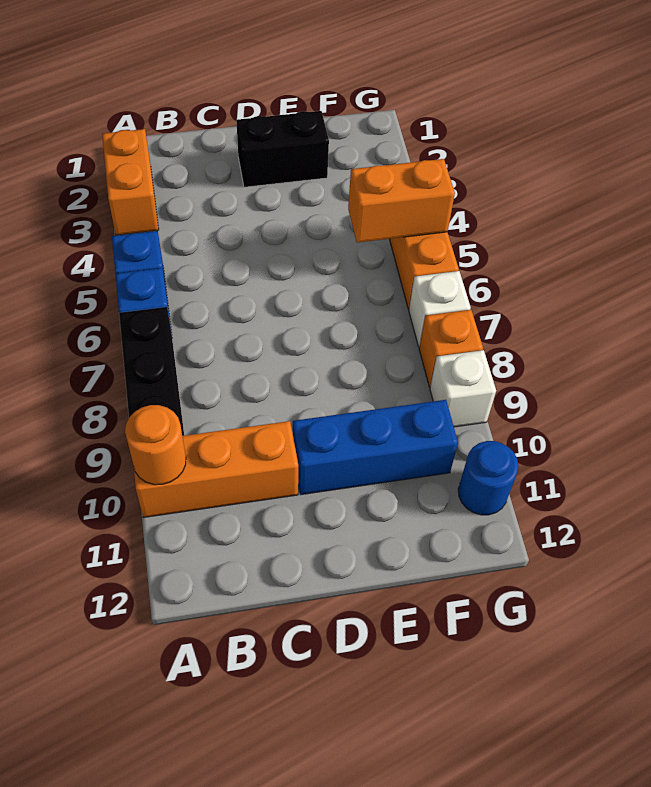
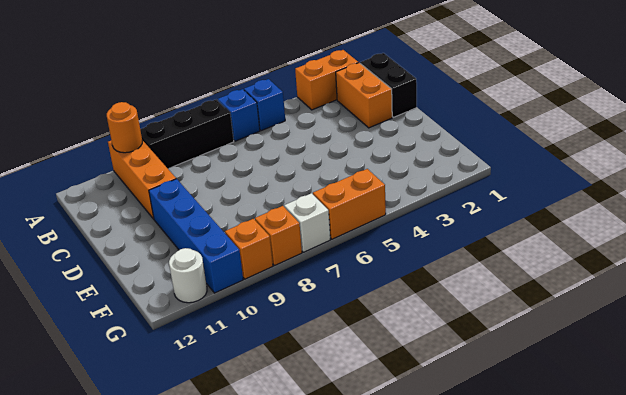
black 1x2 brick [236,111,329,187] -> black 1x2 brick moved to [360,53,417,117]
blue 1x3 brick [293,400,458,495] -> blue 1x4 brick [149,179,243,293]
orange 1x2 brick [348,159,455,243] -> orange 1x2 brick moved to [336,63,392,128]
white 1x1 brick [430,350,496,427] -> orange 1x1 brick [225,219,273,279]
blue 1x1 round brick [458,441,519,515] -> white 1x1 round brick [169,248,207,303]

